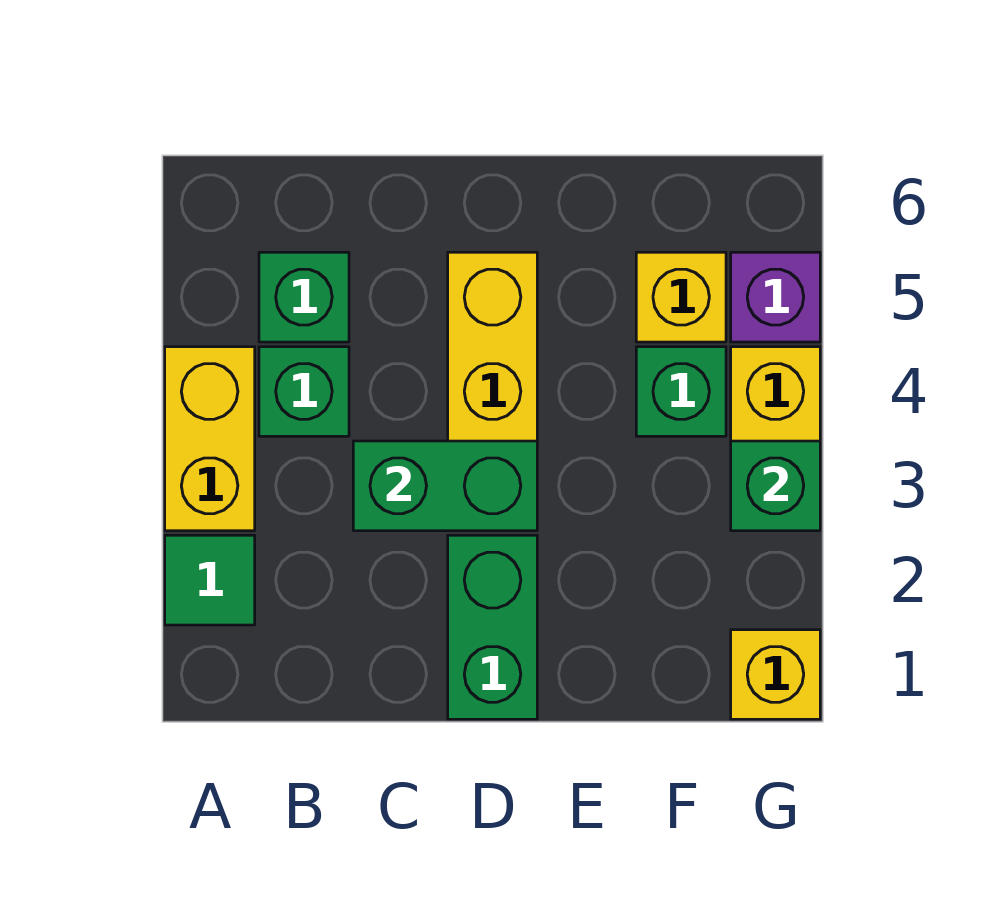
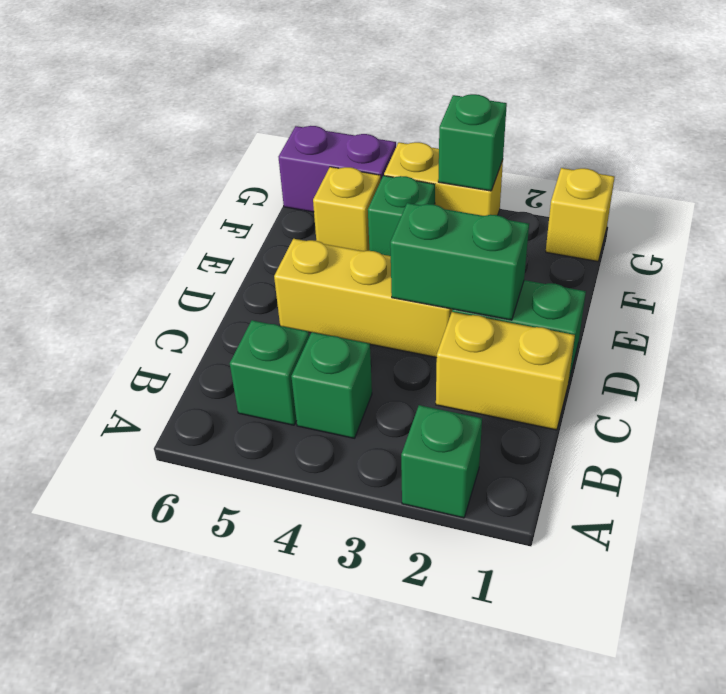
green 1x1 tile [165,535,255,625] -> green 1x1 brick [401,405,482,518]
yellow 1x2 brick [165,347,255,531] -> yellow 1x2 brick moved to [436,312,575,430]
green 1x2 brick [353,441,537,531] -> green 1x2 brick turned to [390,203,529,320]
purple 1x1 brick [731,252,820,342] -> purple 1x2 brick [279,126,396,212]

